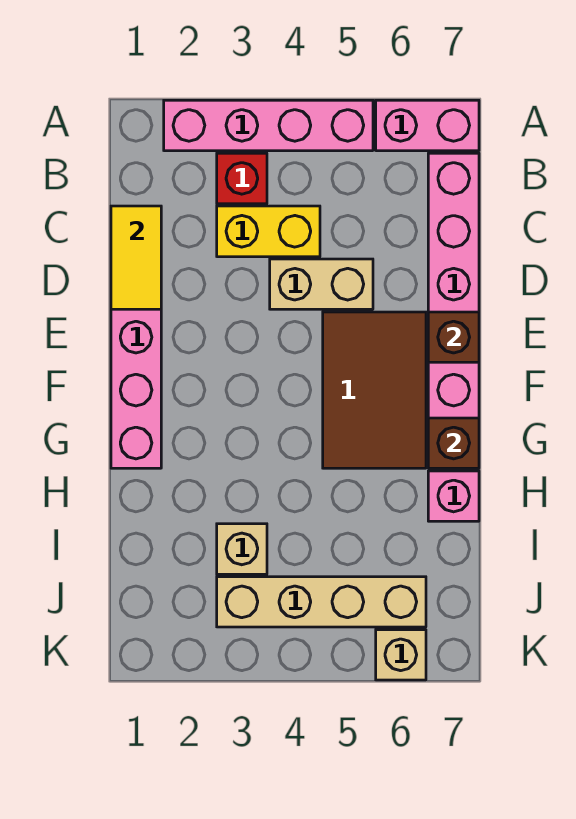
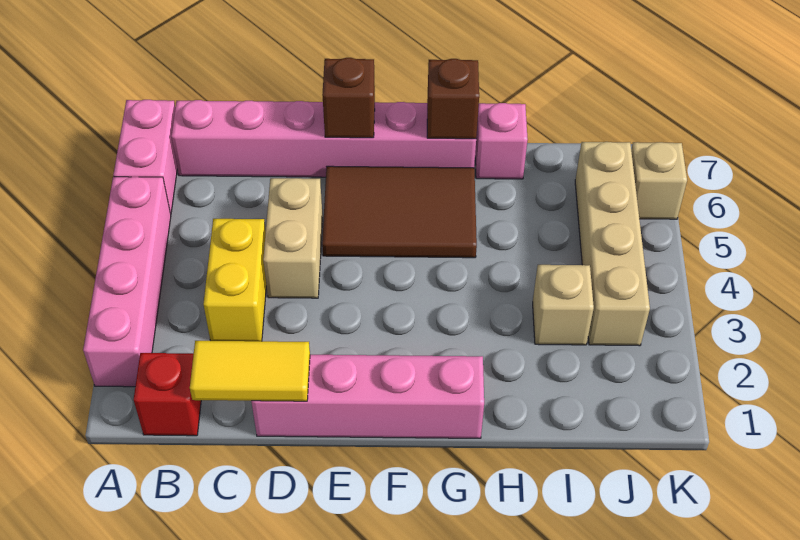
red 1x1 brick [217,153,267,204] -> red 1x1 brick moved to [134,353,201,436]

